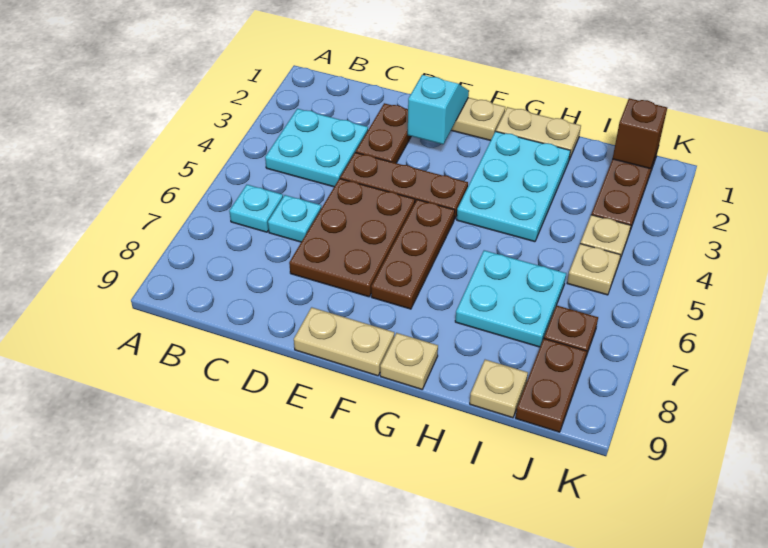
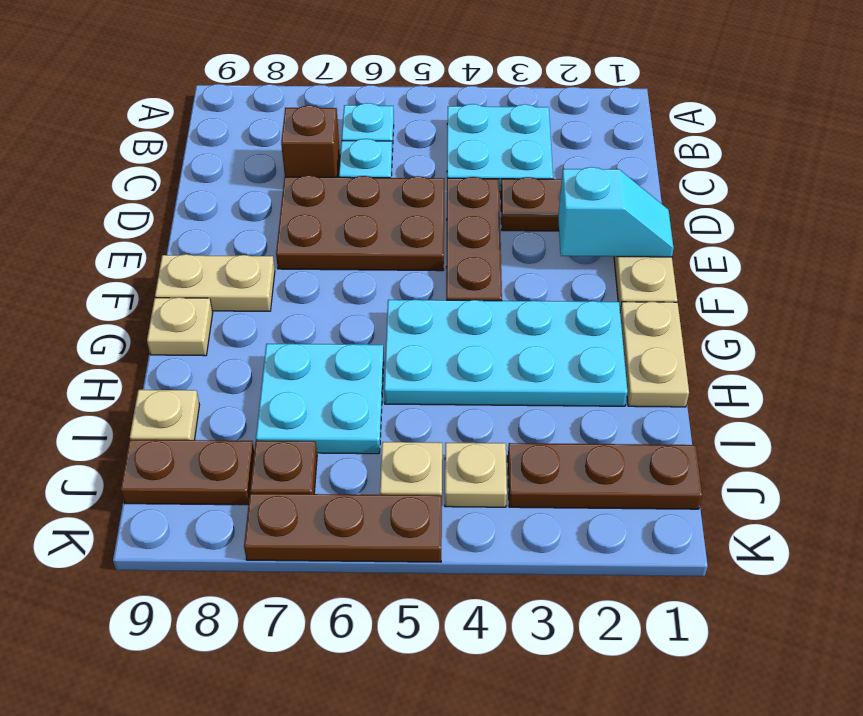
tan 1x2 plate [294,307,394,376] -> tan 1x2 plate turned to [155,254,275,311]
brown 1x3 plate [371,200,455,309] -> brown 1x3 plate moved to [244,494,442,562]
cyan 2x3 plate [457,131,570,242] -> cyan 2x4 plate [384,299,628,406]
brown 1x1 brick [613,98,667,169] -> brown 1x1 brick moved to [281,105,340,177]

